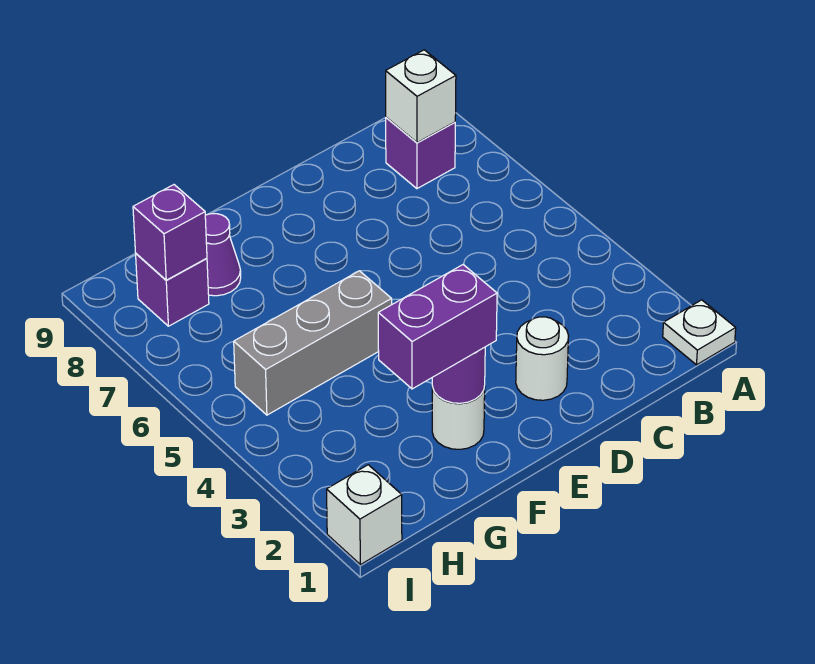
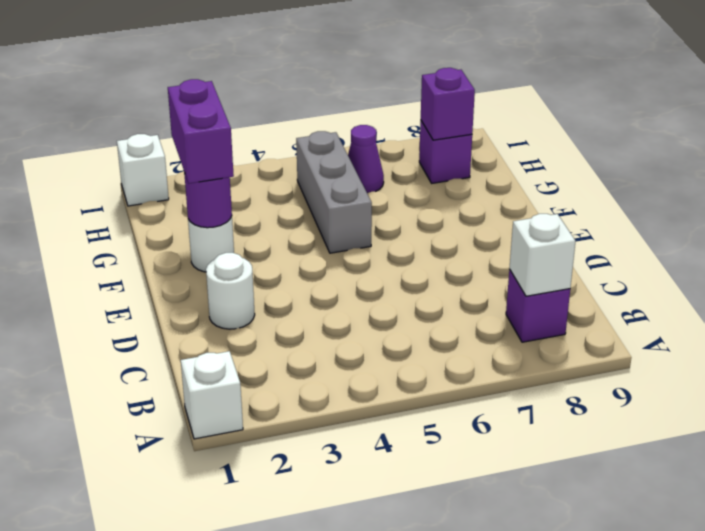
white 1x1 plate [663,300,736,365] -> white 1x1 brick [181,351,243,439]
purple 1x1 cone [205,214,241,296] -> purple 1x1 cone moved to [348,125,384,193]

